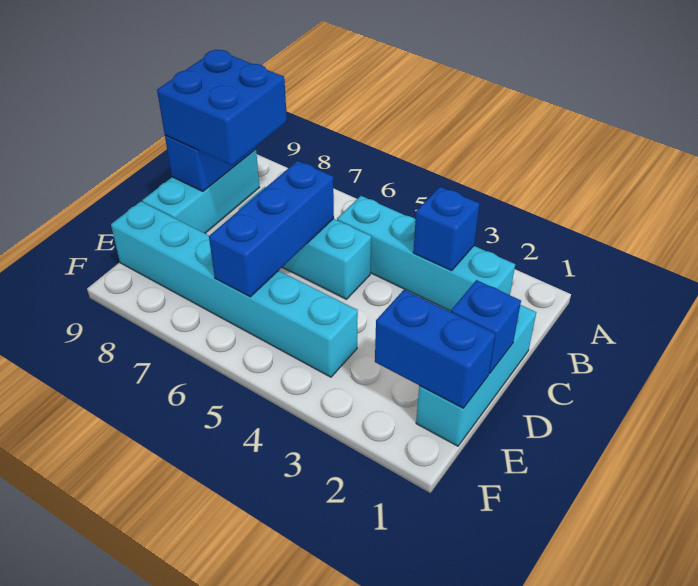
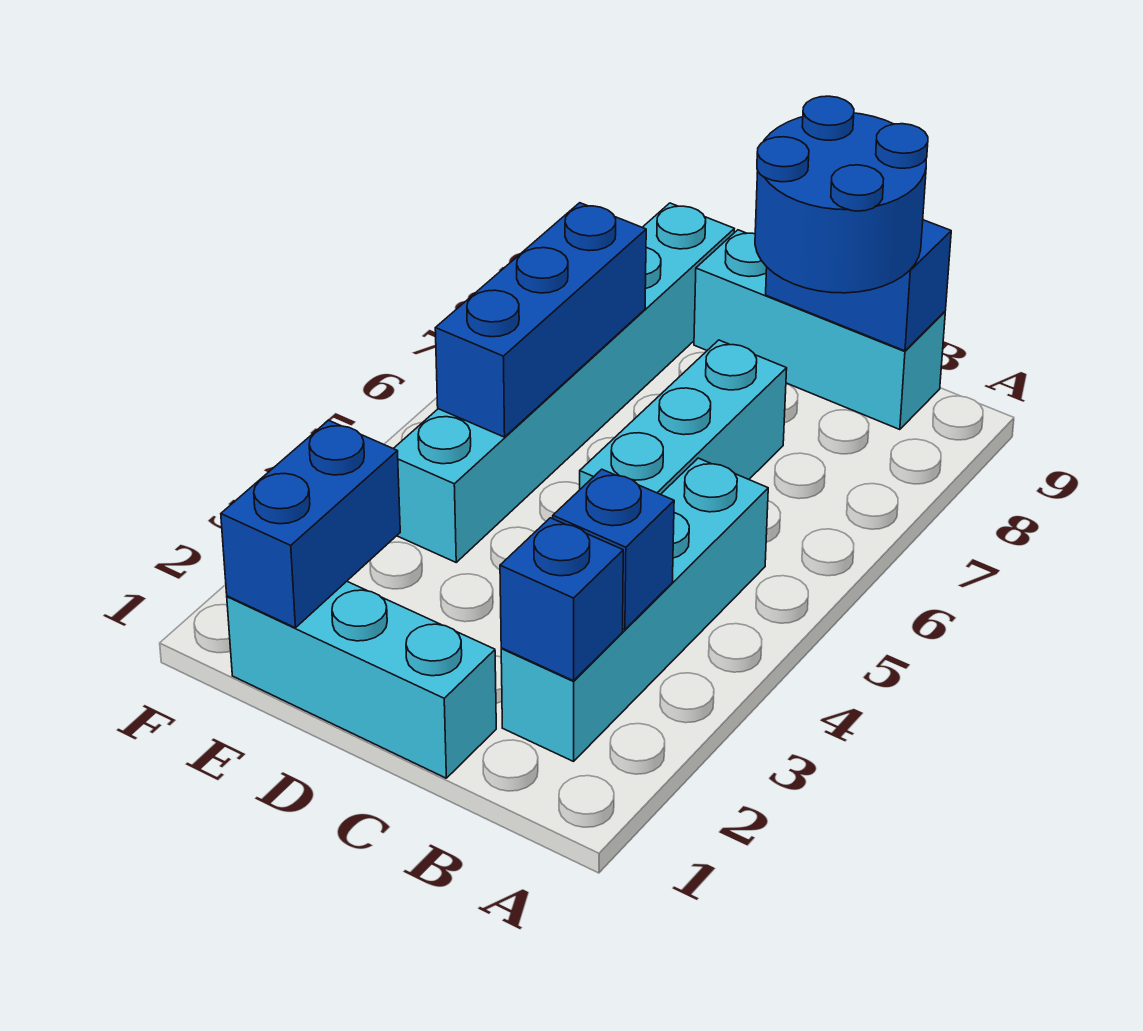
blue 2x2 brick [157,50,287,165] -> blue 2x2 round brick [755,96,928,293]
blue 1x3 brick [209,161,334,297] -> blue 1x3 brick turned to [435,203,646,437]
blue 1x1 brick [451,280,521,374] -> blue 1x1 brick moved to [500,518,623,681]

